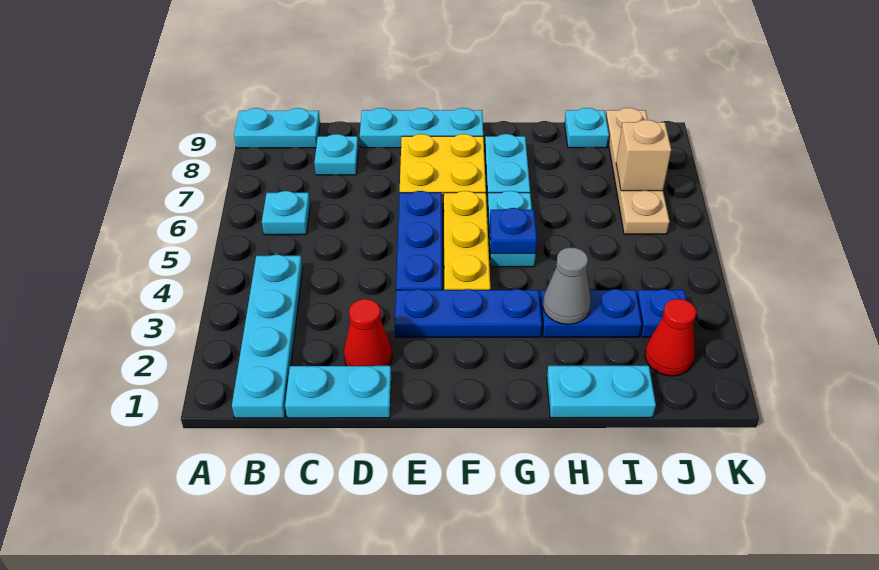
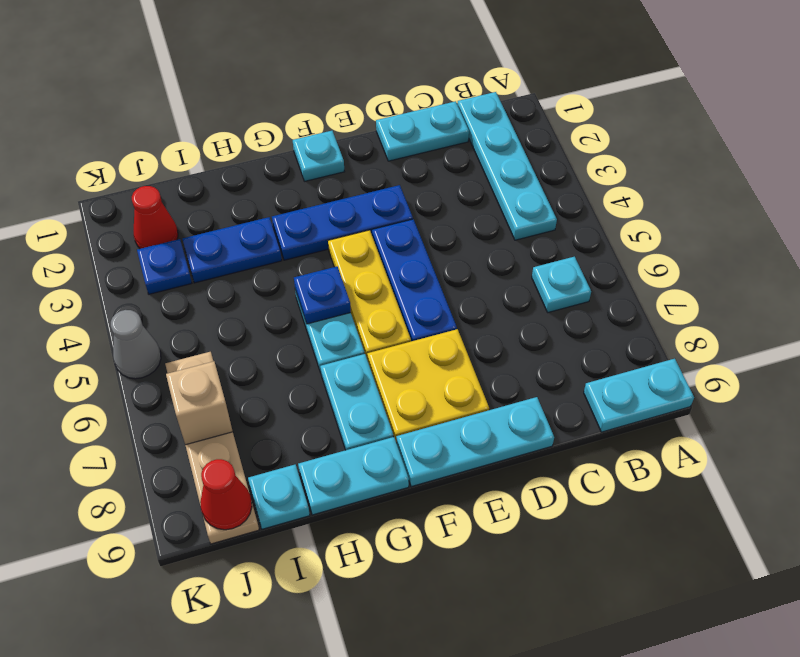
cyan 1x1 plate [315,134,358,175] -> cyan 1x1 plate moved to [293,131,345,181]
red 1x1 cone [344,299,392,366] -> red 1x1 cone moved to [200,459,252,530]
cyan 1x2 plate [547,366,656,418] -> cyan 1x2 plate moved to [298,437,409,515]
grey 1x1 cone [543,248,591,324] -> grey 1x1 cone moved to [111,310,161,379]

